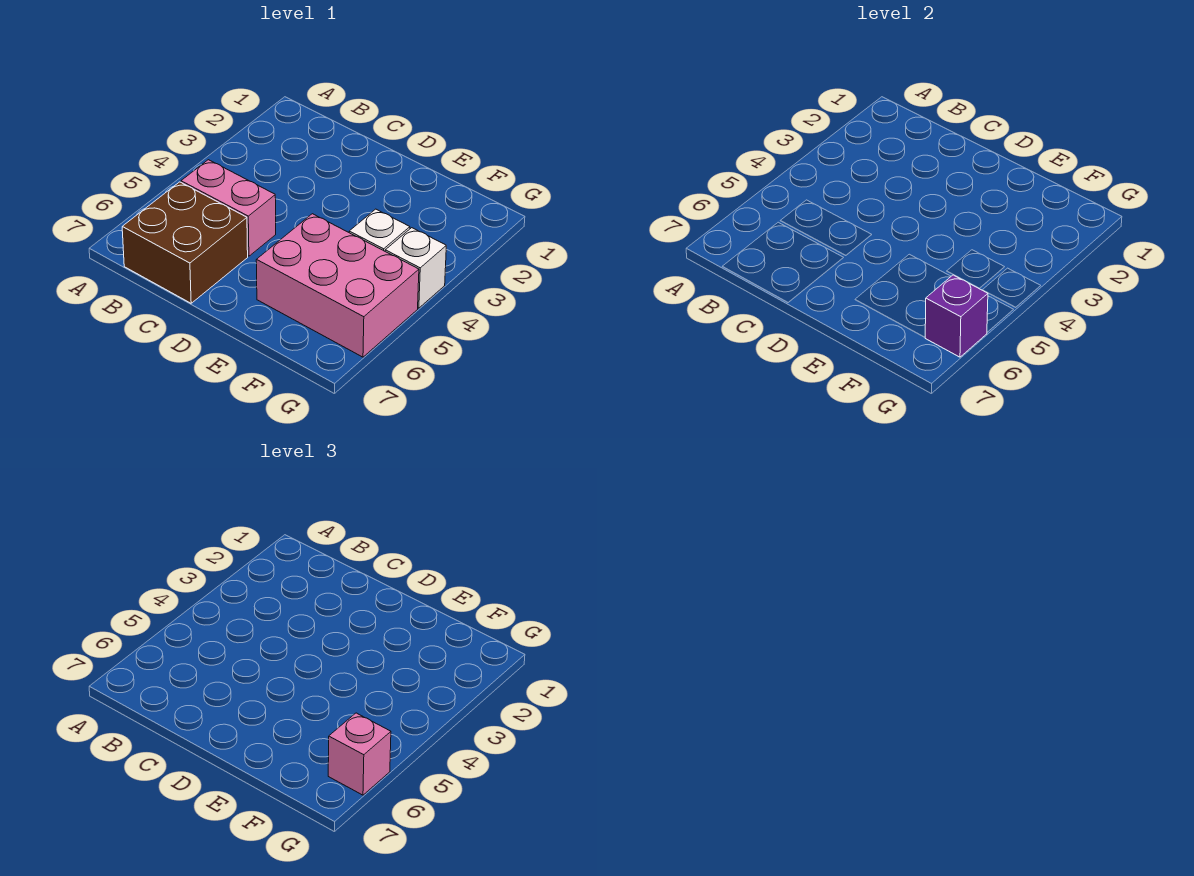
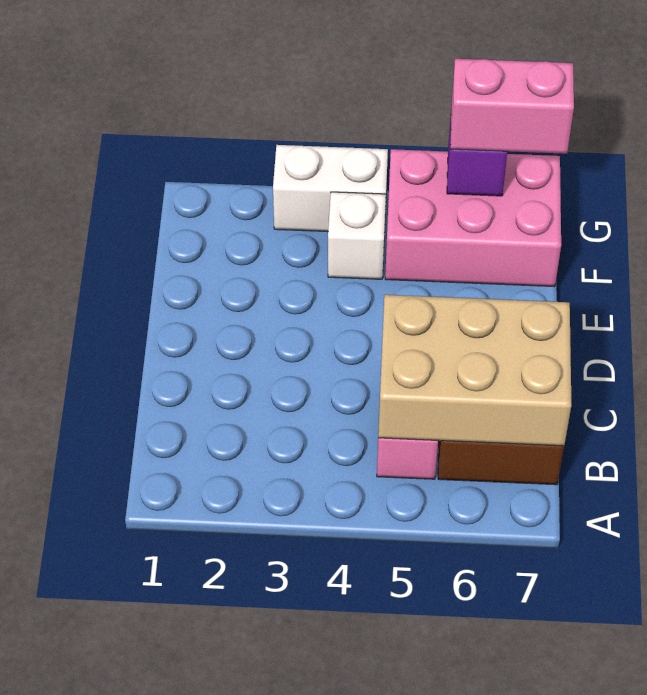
none -> tan 2x3 brick [378,295,571,446]
pink 2x3 brick [256,214,419,357] -> pink 2x3 brick turned to [385,149,561,287]
white 1x1 brick [385,228,446,308] -> white 1x2 brick [273,145,388,232]
pink 1x1 brick [328,713,391,795] -> pink 1x2 brick [450,59,574,154]

